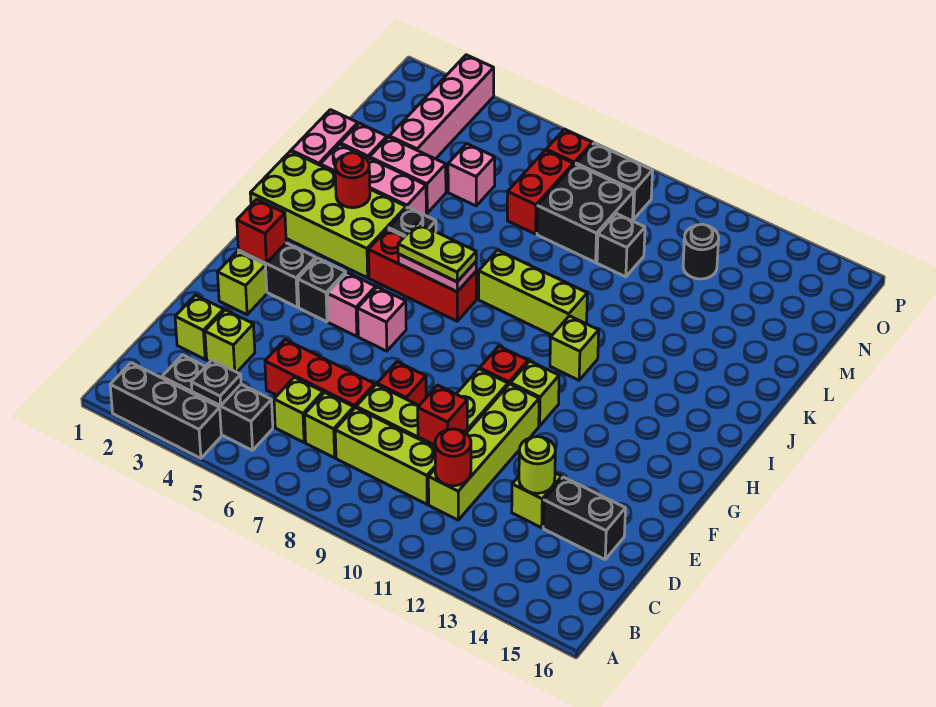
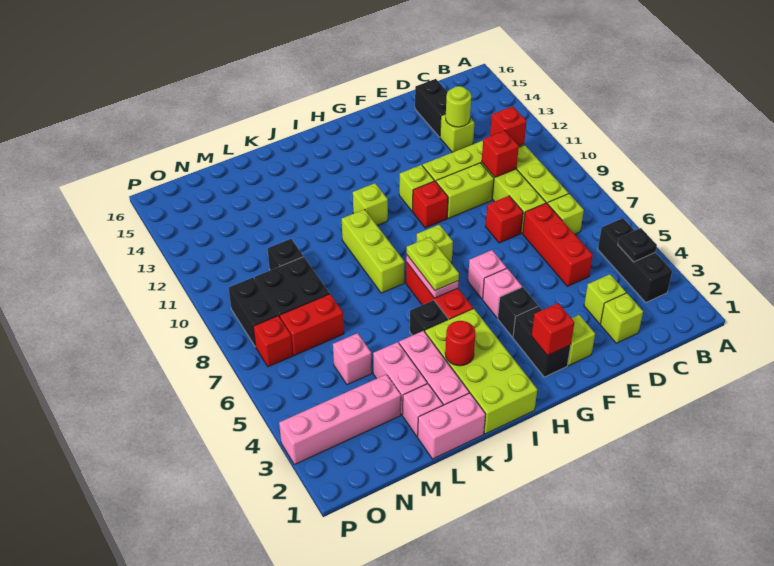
black 1x3 brick [110,363,221,458] -> none
lime 1x1 brick [274,377,323,442] -> lime 1x1 brick moved to [416,225,453,263]
red 1x1 round brick [435,429,471,486] -> red 1x1 brick [490,106,527,146]
black 1x1 round brick [683,224,719,279] -> none

